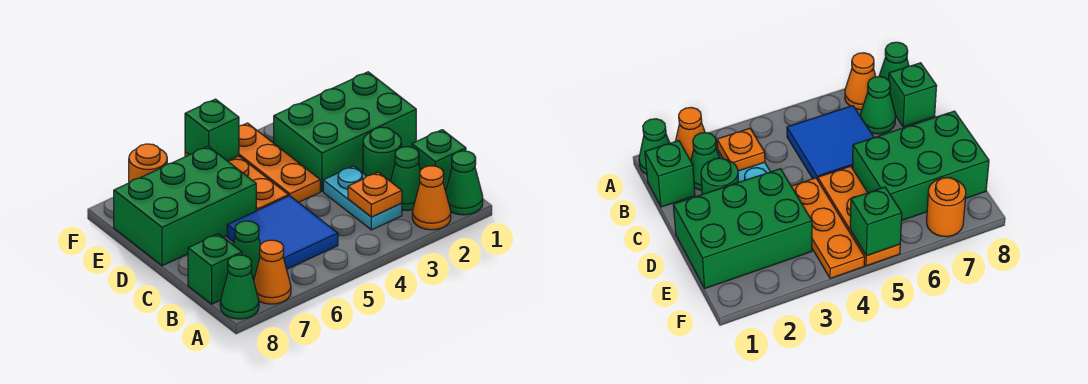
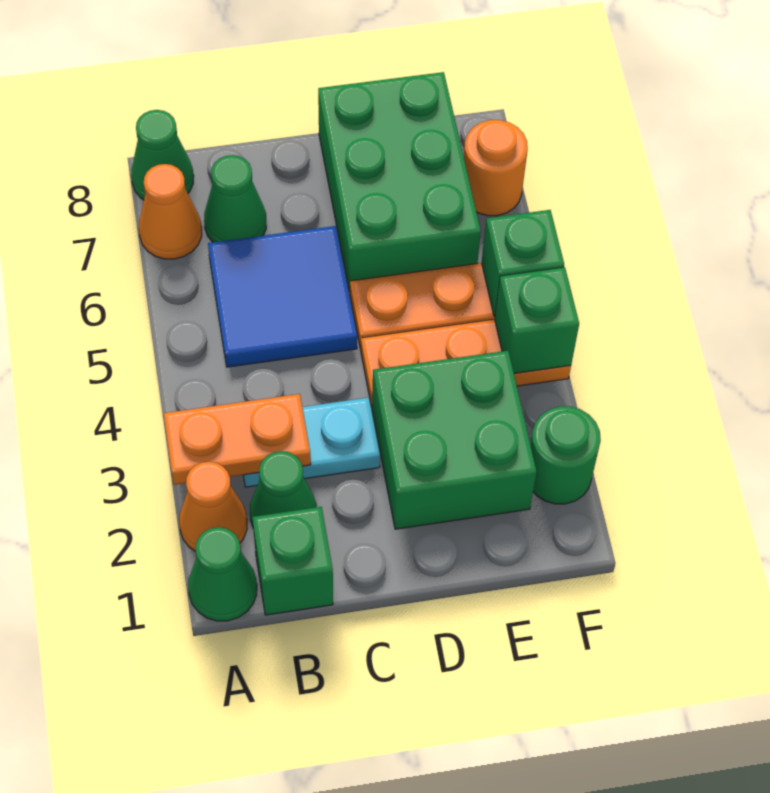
orange 1x1 plate [348,172,402,217] -> orange 1x2 plate [164,394,311,485]
green 1x1 brick [188,234,242,304] -> green 1x1 brick moved to [495,267,579,373]
green 1x1 round brick [363,127,401,181] -> green 1x1 round brick moved to [530,406,601,504]
green 2x3 brick [274,72,416,191] -> green 2x2 brick [372,351,537,529]

